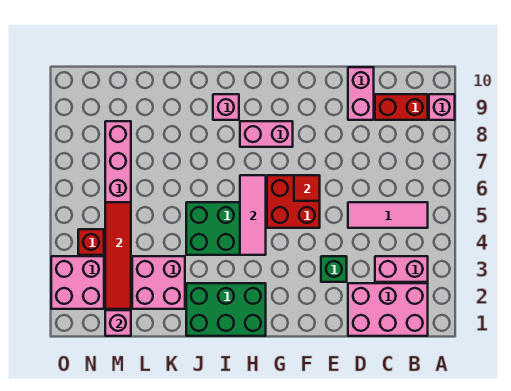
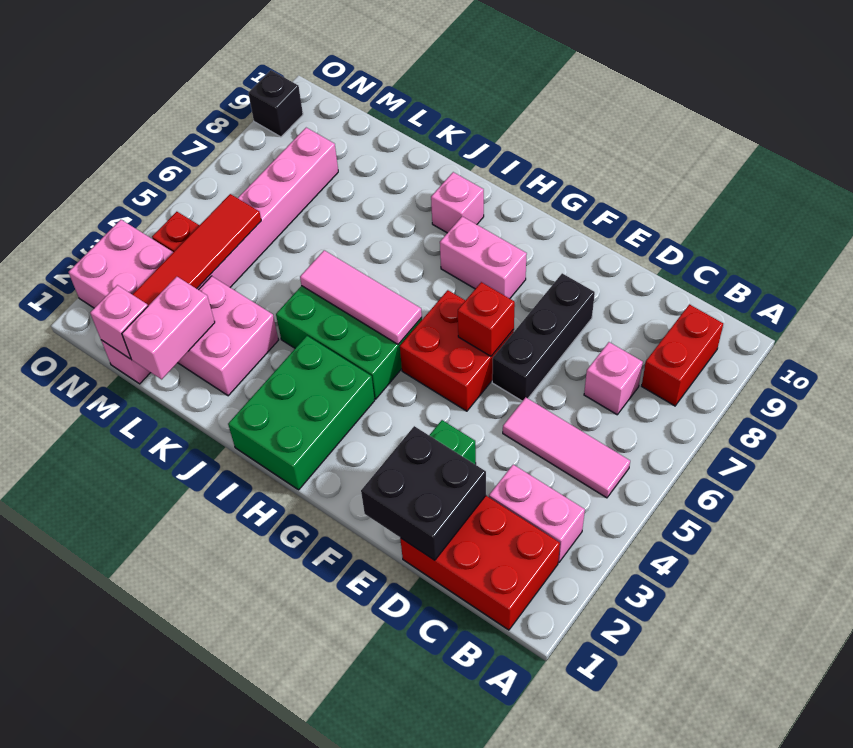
pink 1x1 brick [429,94,455,120] -> pink 1x1 brick moved to [584,342,643,415]
pink 2x3 brick [348,283,428,336] -> red 2x3 brick [400,496,560,630]
red 1x2 brick [375,94,428,120] -> red 1x2 brick turned to [642,304,723,406]
none -> black 2x2 brick [361,426,486,560]
pink 1x2 brick [348,67,374,120] -> pink 1x2 brick moved to [122,277,215,379]
none -> black 1x3 brick [492,273,595,401]
red 1x1 tile [294,175,320,201] -> red 1x1 brick [458,282,515,356]
green 2x3 brick [186,283,266,336] -> green 2x3 brick turned to [228,336,375,490]
pink 1x3 tile [240,175,266,255] -> pink 1x3 tile turned to [300,250,422,344]
none -> black 1x1 brick [248,70,303,137]

